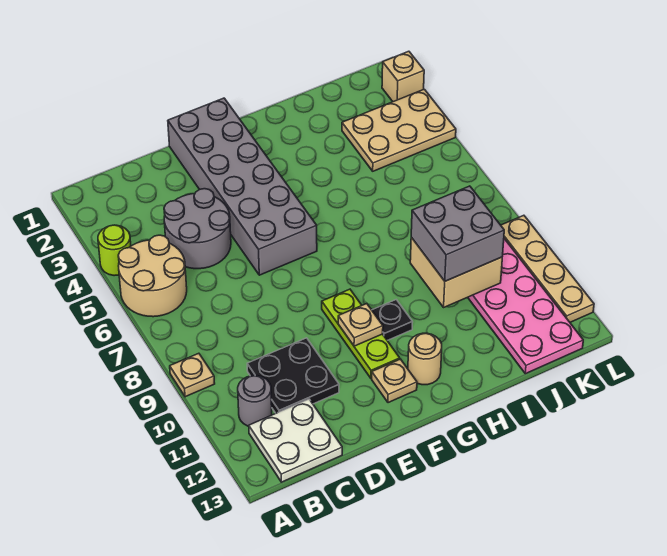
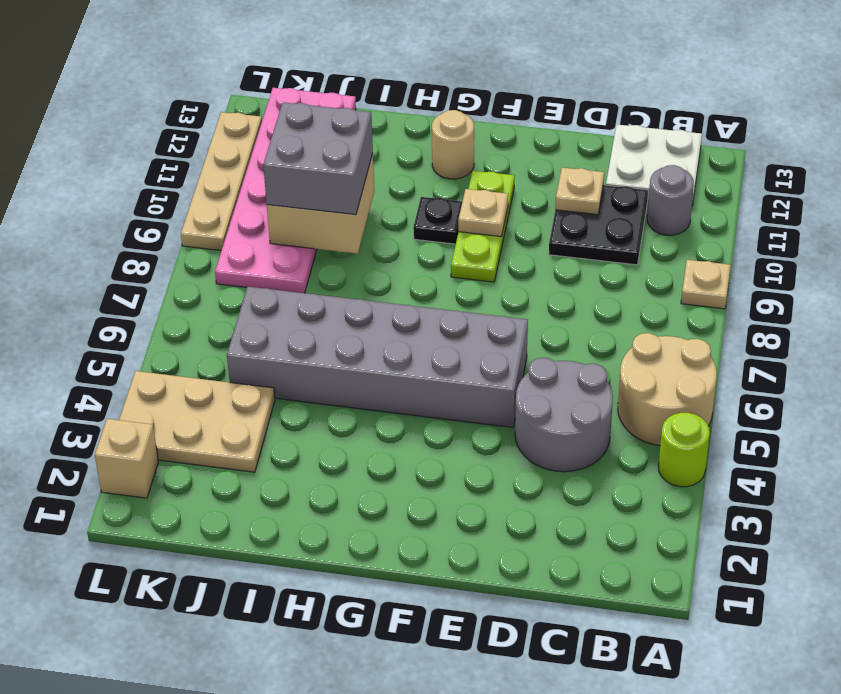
grey 2x6 brick [168,98,317,275] -> grey 2x6 brick turned to [227,287,528,428]
tan 1x1 plate [372,359,417,403] -> tan 1x1 plate moved to [555,168,604,215]

